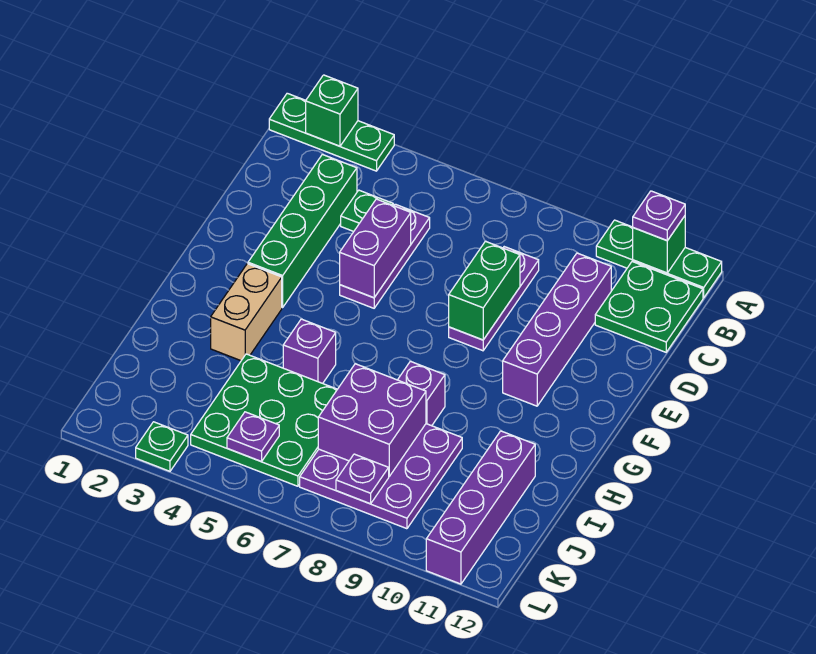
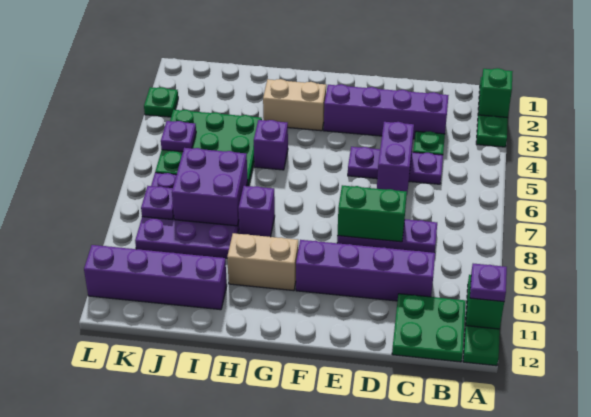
green 1x4 brick [248,154,357,308] -> purple 1x4 brick [324,84,449,139]
purple 1x2 brick [340,199,411,298] -> purple 1x2 brick turned to [377,122,414,192]
none -> tan 1x2 brick [227,233,298,291]

